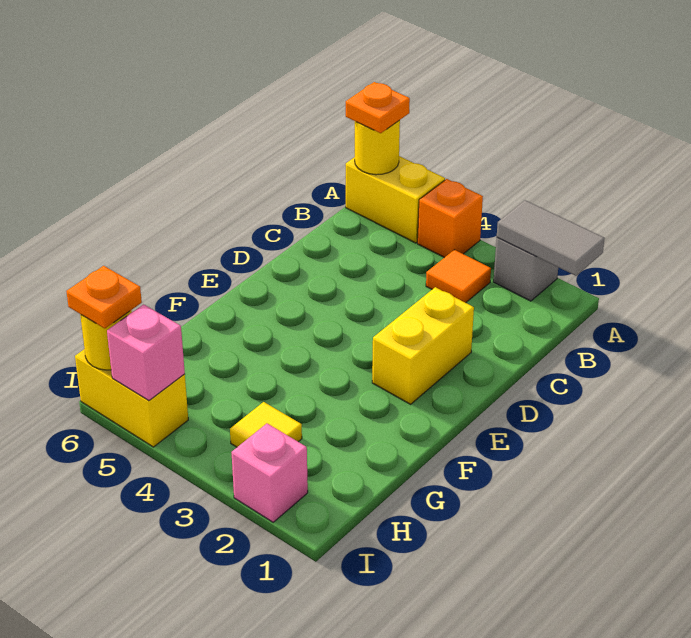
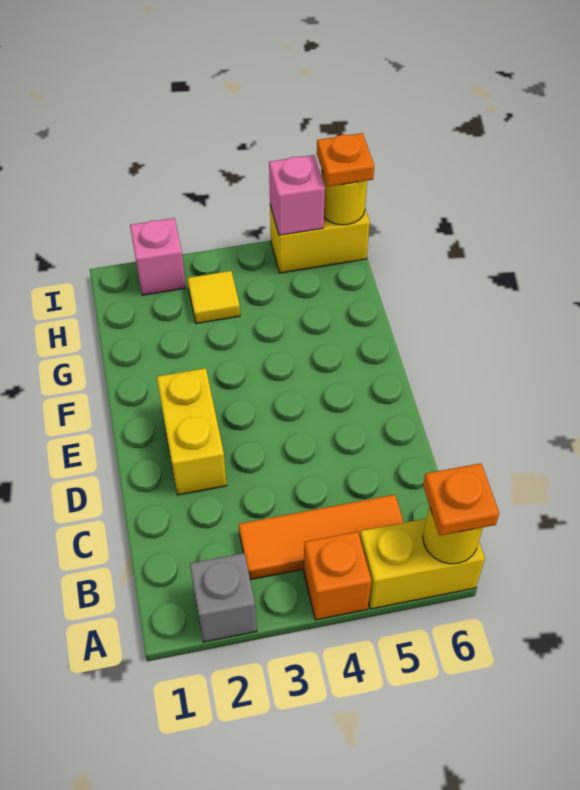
grey 1x2 tile [497,200,605,276] -> none
orange 1x1 tile [426,250,491,303] -> orange 1x3 tile [239,495,404,580]

